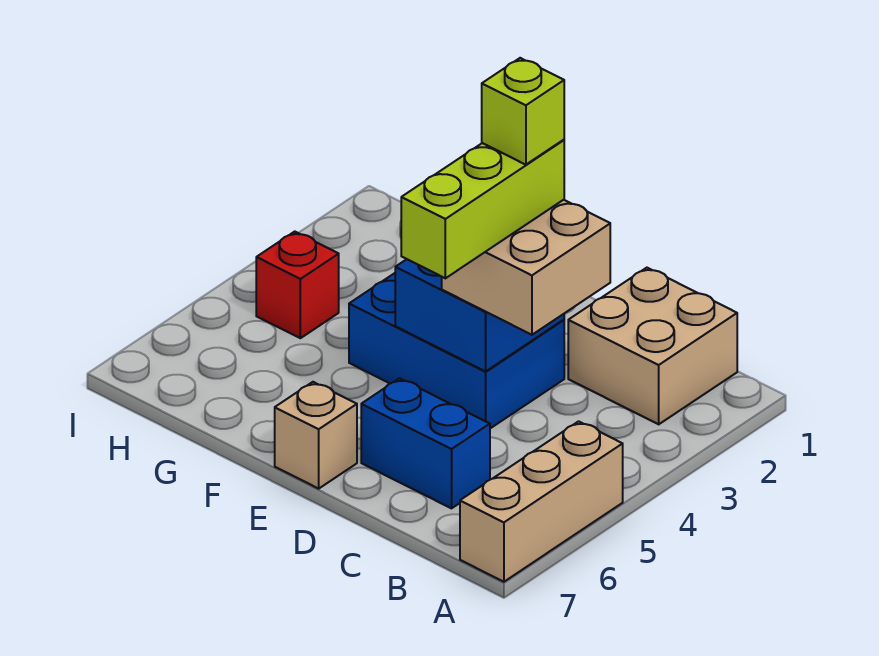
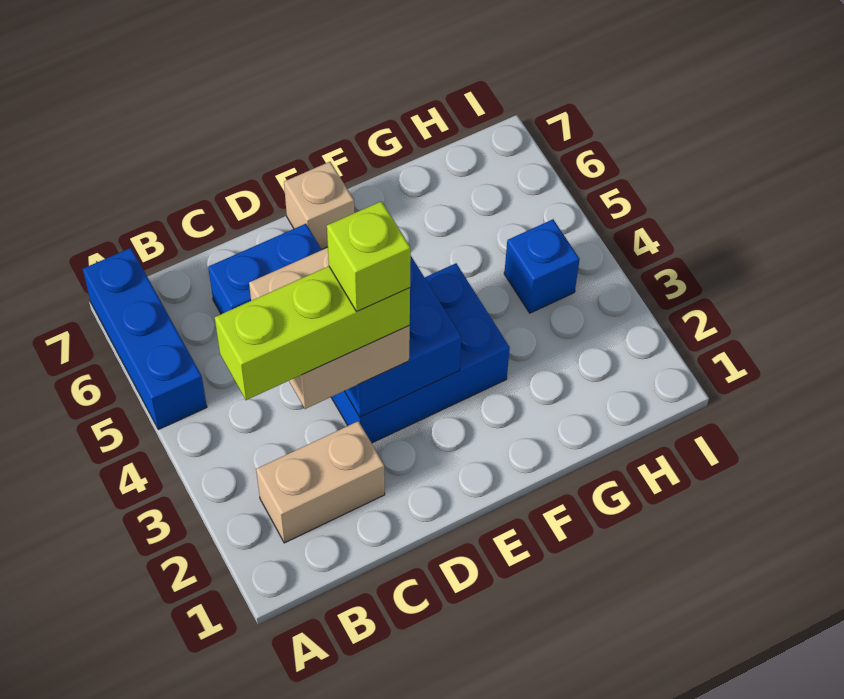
tan 1x3 brick [460,421,623,582] -> blue 1x3 brick [83,248,207,430]
tan 2x2 brick [568,268,737,424] -> tan 1x2 brick [256,421,385,543]
lime 1x3 brick [401,140,564,278] -> lime 1x3 brick turned to [215,266,410,400]
red 1x1 brick [256,232,339,338] -> blue 1x1 brick [504,219,580,313]

